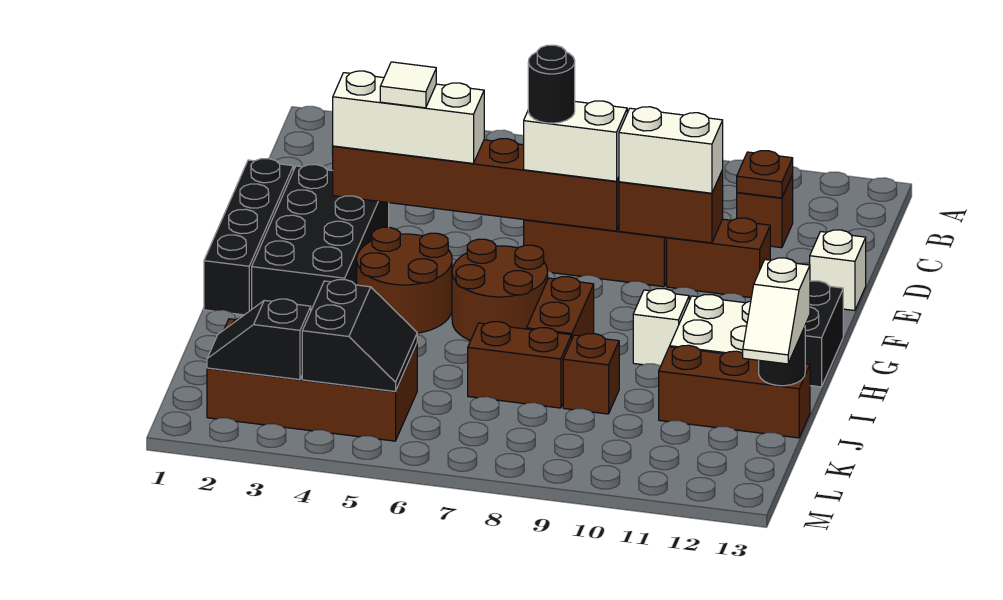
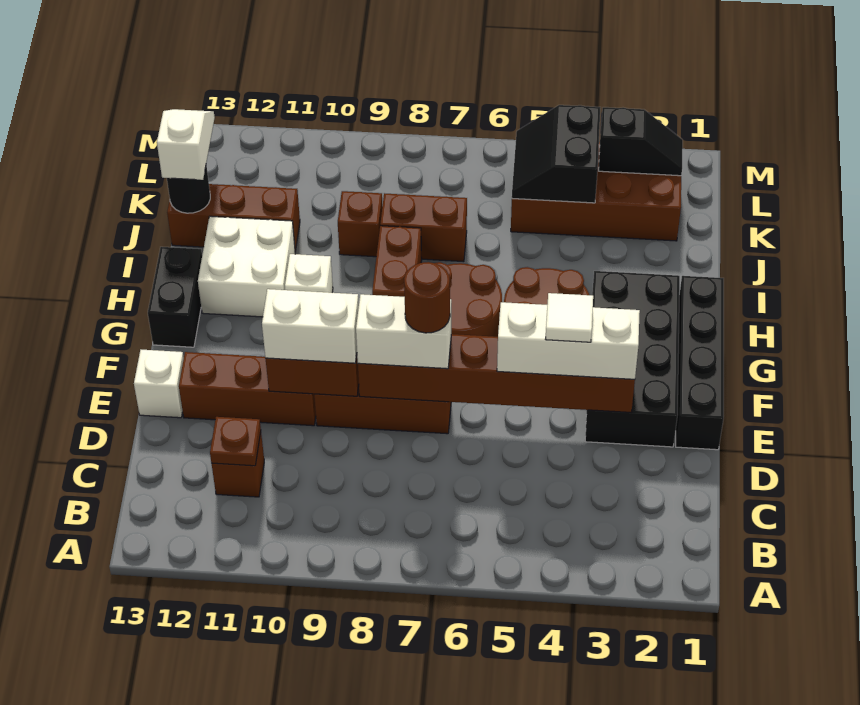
black 1x1 round brick [528,45,575,123] -> brown 1x1 round brick [404,262,450,333]
brown 1x2 brick [667,218,770,298] -> brown 1x3 brick [179,352,316,426]

